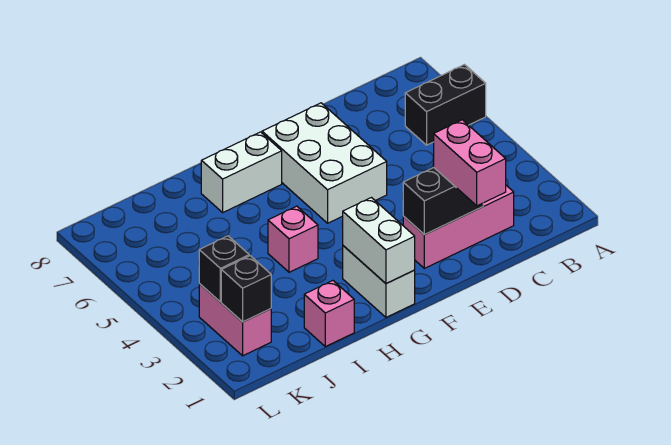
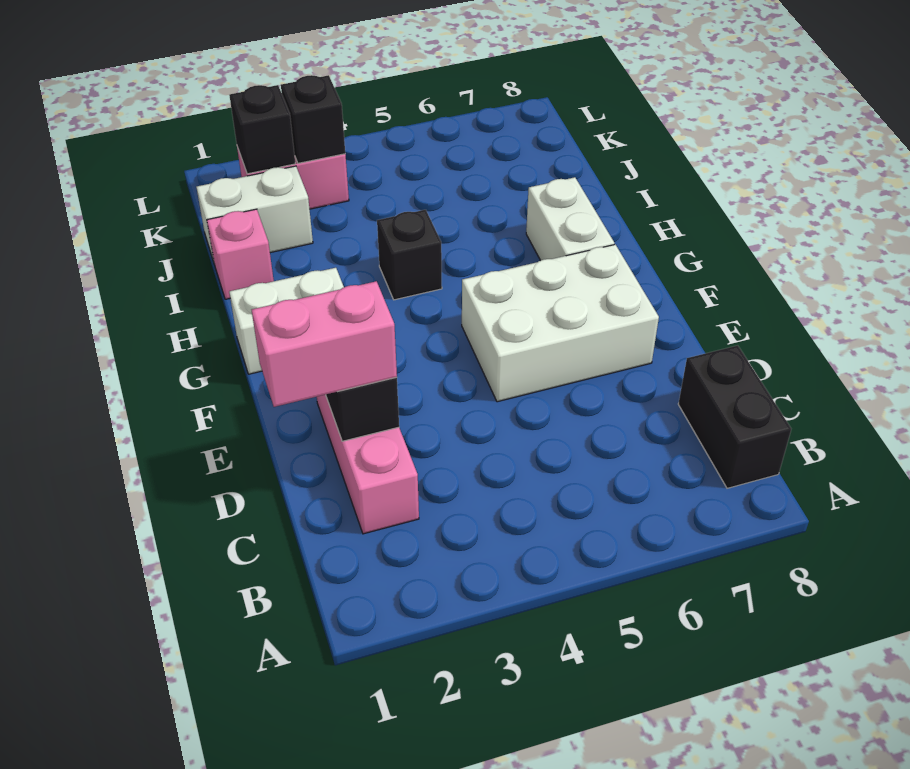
black 1x2 brick [405,65,486,145] -> black 1x2 brick moved to [678,345,791,488]
white 1x2 brick [342,198,415,284] -> white 1x2 brick moved to [196,166,313,262]
pink 1x1 brick [268,206,318,272] -> black 1x1 brick [377,210,442,300]

